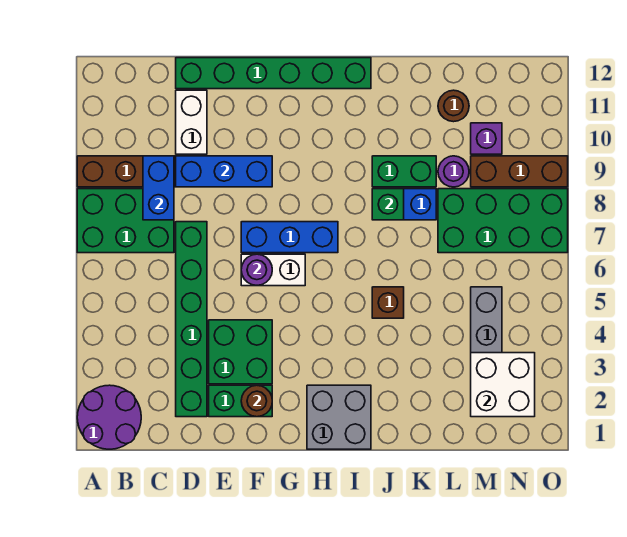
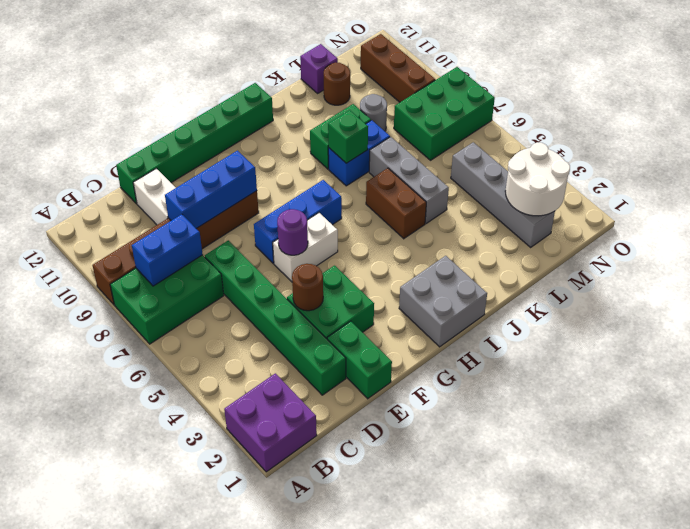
purple 2x2 round brick [77,385,141,449] -> purple 2x2 brick [224,373,317,472]
blue 1x2 brick [143,156,174,220] -> blue 1x2 brick turned to [132,214,203,286]
green 1x2 brick [209,385,272,417] -> green 1x2 brick turned to [327,321,392,399]
brown 1x1 round brick [241,385,272,417] -> brown 1x1 round brick moved to [292,264,323,311]
brown 1x1 brick [372,287,404,318] -> brown 1x2 brick [366,168,426,239]
none -> grey 1x3 brick [369,137,449,224]
green 2x4 brick [438,189,568,253] -> green 2x3 brick [394,67,495,160]
purple 1x1 round brick [438,156,469,187] -> grey 1x1 round brick [360,94,387,131]
white 2x2 brick [471,353,535,417] -> white 2x2 round brick [505,142,570,216]
brown 1x3 brick [471,156,568,187] -> brown 1x3 brick turned to [361,34,435,102]
purple 1x1 brick [471,123,502,154] -> purple 1x1 brick moved to [300,44,338,93]

